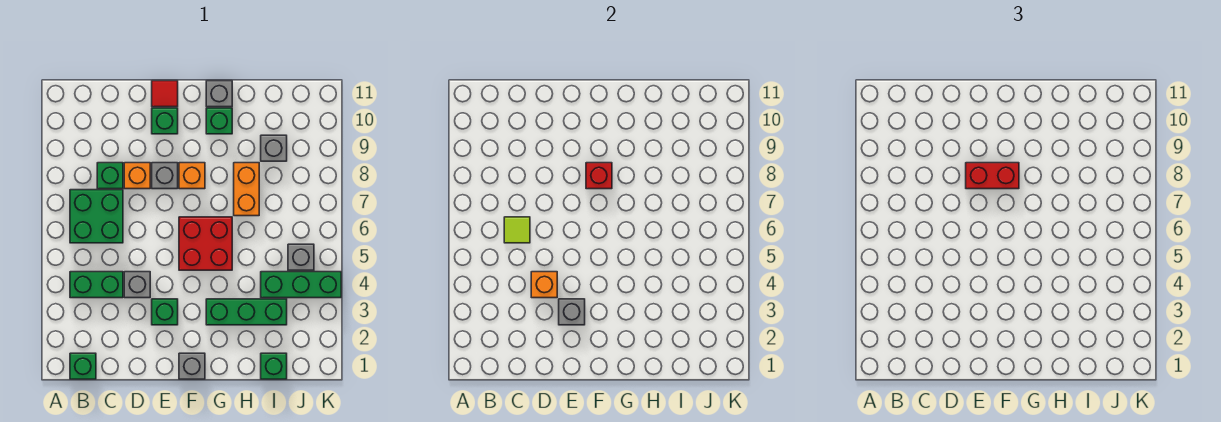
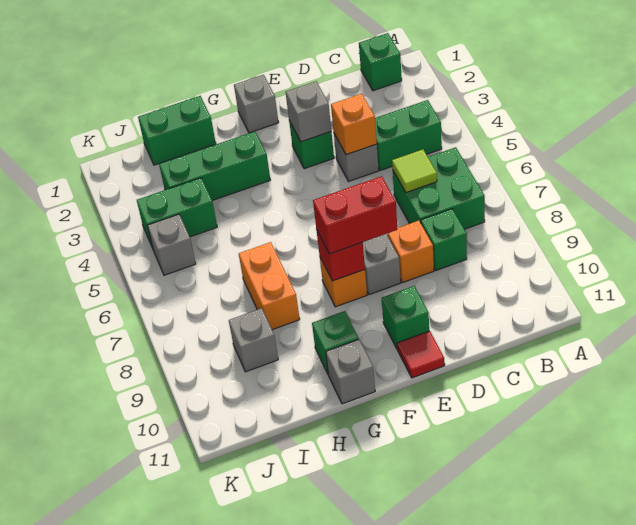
red 2x2 brick [179,217,232,270] -> none
green 1x1 brick [261,353,287,379] -> green 1x2 brick [138,96,216,165]
green 1x3 brick [261,272,341,298] -> green 1x2 brick [137,178,217,246]

